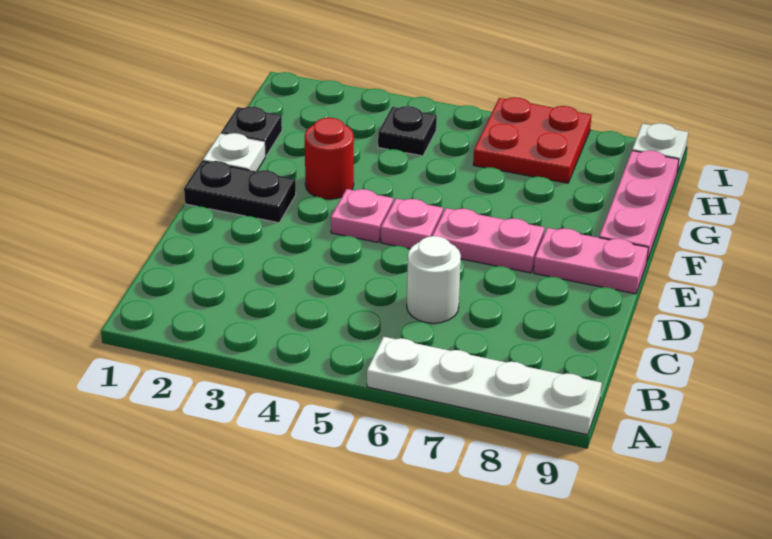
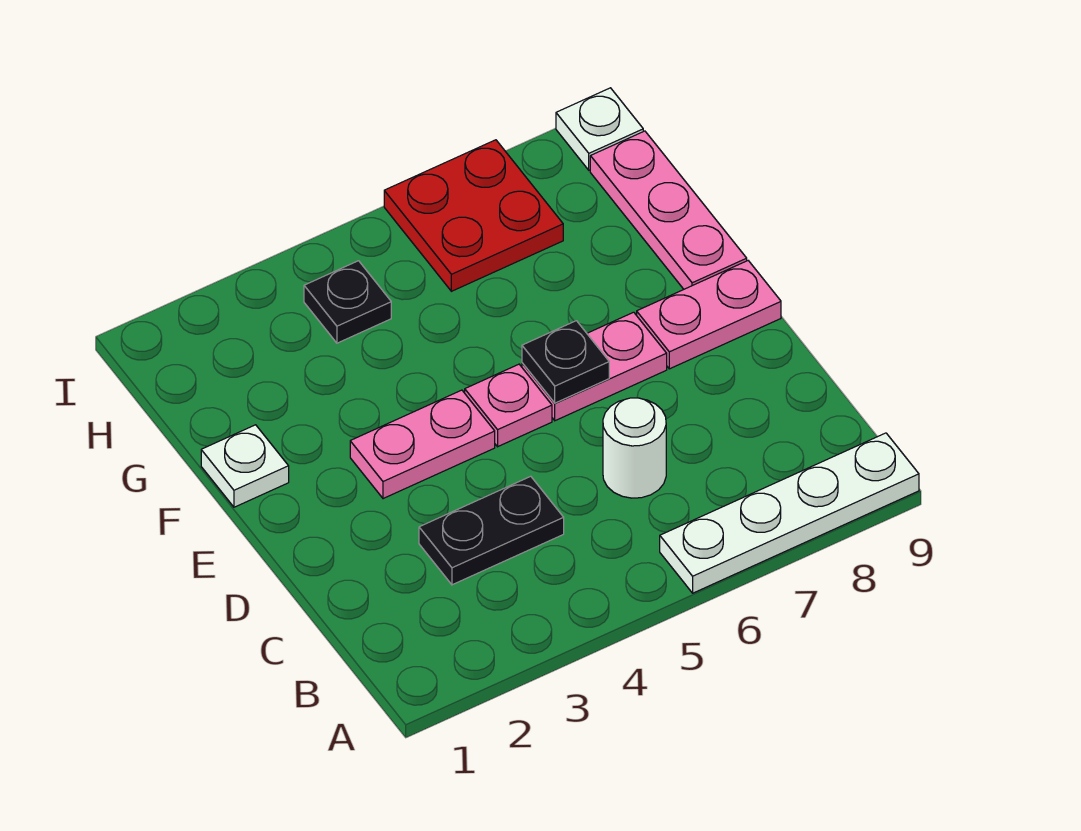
black 1x2 plate [184,161,296,223] -> black 1x2 plate moved to [419,476,564,585]
pink 1x1 plate [331,189,393,242] -> pink 1x2 plate [350,390,495,499]
red 1x1 round brick [305,118,354,199] -> none
black 1x1 plate [221,107,282,156] -> black 1x1 plate moved to [522,321,609,403]

